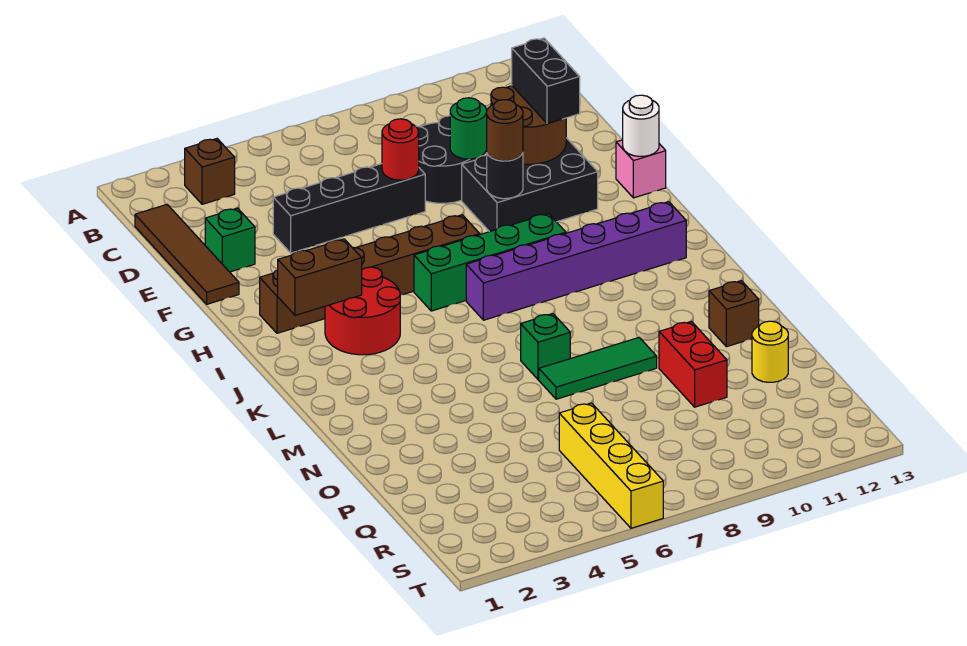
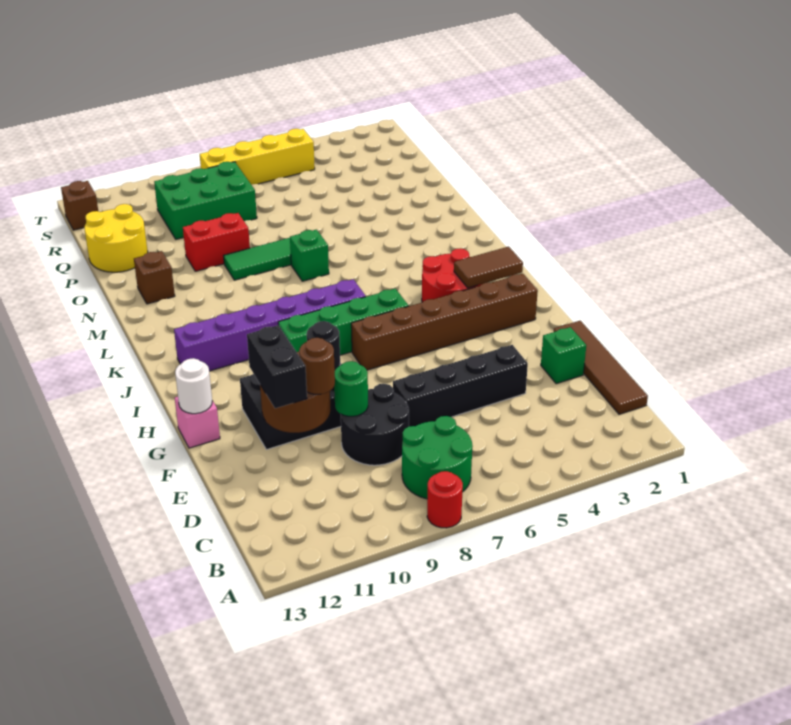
brown 1x1 brick [185,139,235,204] -> brown 1x1 brick moved to [61,181,98,230]
none -> green 2x2 round brick [402,416,473,499]
red 1x1 round brick [382,119,419,180] -> red 1x1 round brick moved to [427,471,463,528]
brown 1x1 round brick [487,100,523,161] -> brown 1x1 round brick moved to [299,338,335,394]
brown 1x2 brick [278,239,362,315] -> brown 1x2 tile [454,247,523,288]
red 1x2 brick [659,322,727,407] -> red 1x2 brick turned to [183,213,250,271]
yellow 1x1 round brick [752,321,788,382] -> yellow 2x2 round brick [84,204,148,272]
yellow 1x4 brick [559,403,663,528] -> yellow 1x4 brick turned to [200,129,315,185]
none -> green 2x3 brick [154,162,257,239]

